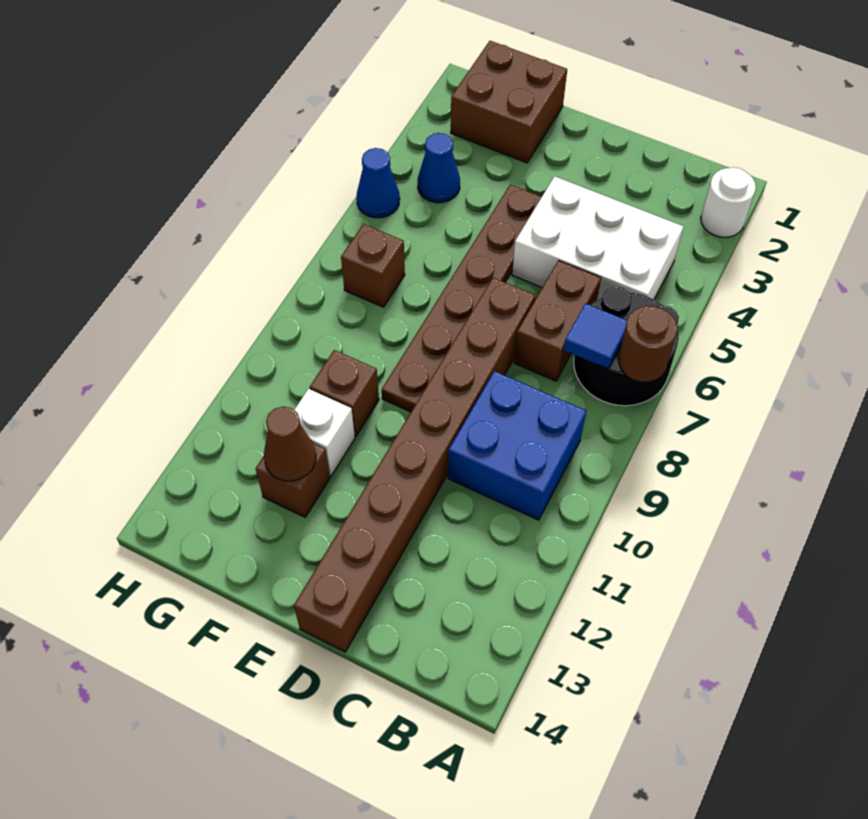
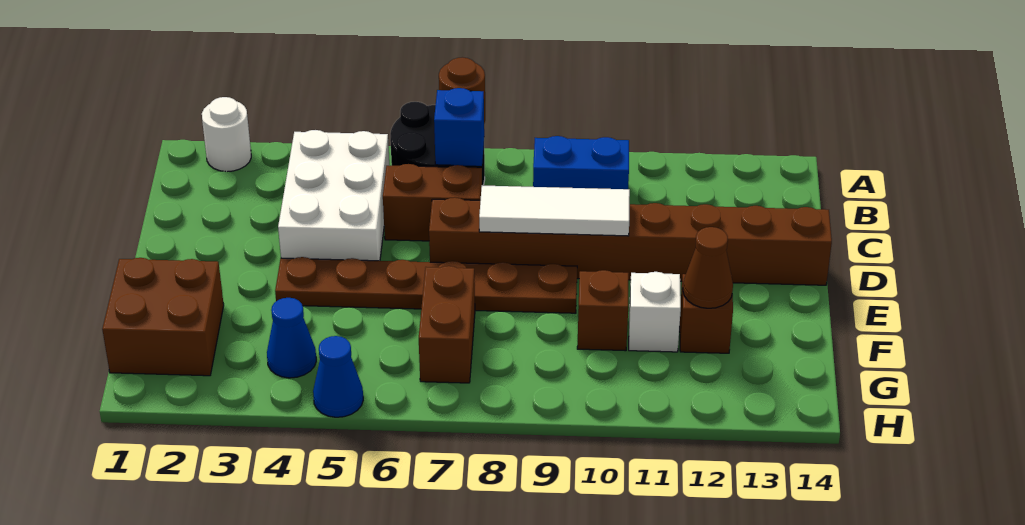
blue 1x1 tile [564,303,627,369] -> blue 1x1 brick [434,88,484,166]
blue 2x2 brick [448,371,586,520] -> blue 1x2 brick [533,136,629,189]
none -> white 1x3 tile [479,185,630,236]
brown 1x1 brick [341,224,405,307] -> brown 1x2 brick [419,266,475,383]

